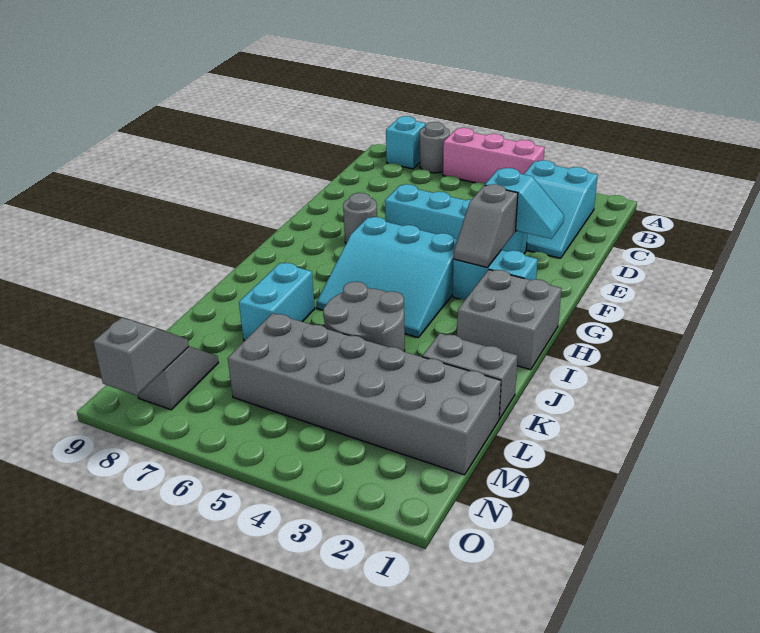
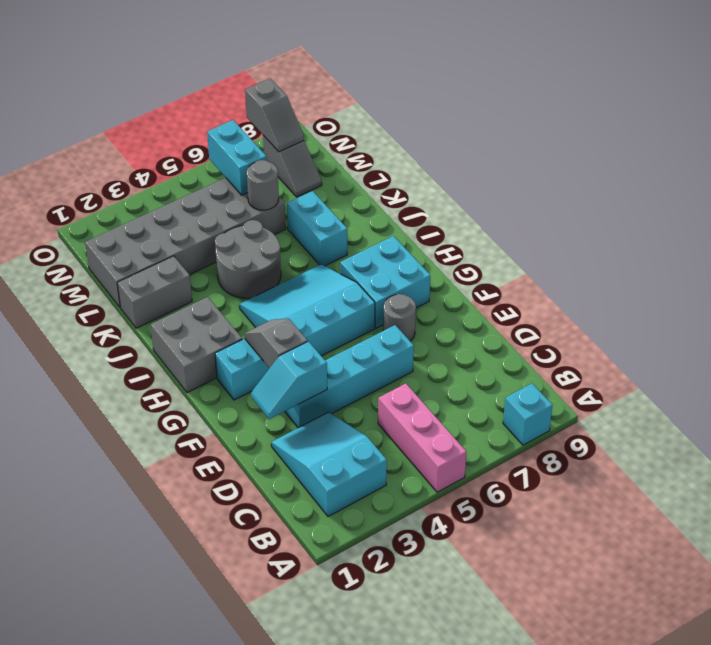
pink 1x3 brick [443,128,545,183] -> pink 1x3 brick turned to [378,384,466,492]
grey 1x1 round brick [420,122,450,173] -> grey 1x1 round brick moved to [247,160,279,210]
none -> cyan 2x2 brick [340,236,430,328]
none -> cyan 1x2 brick [207,120,266,195]

